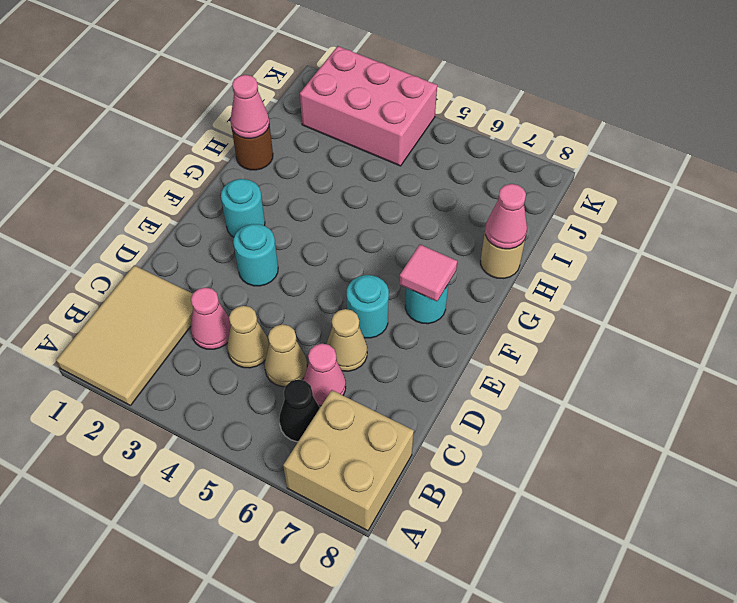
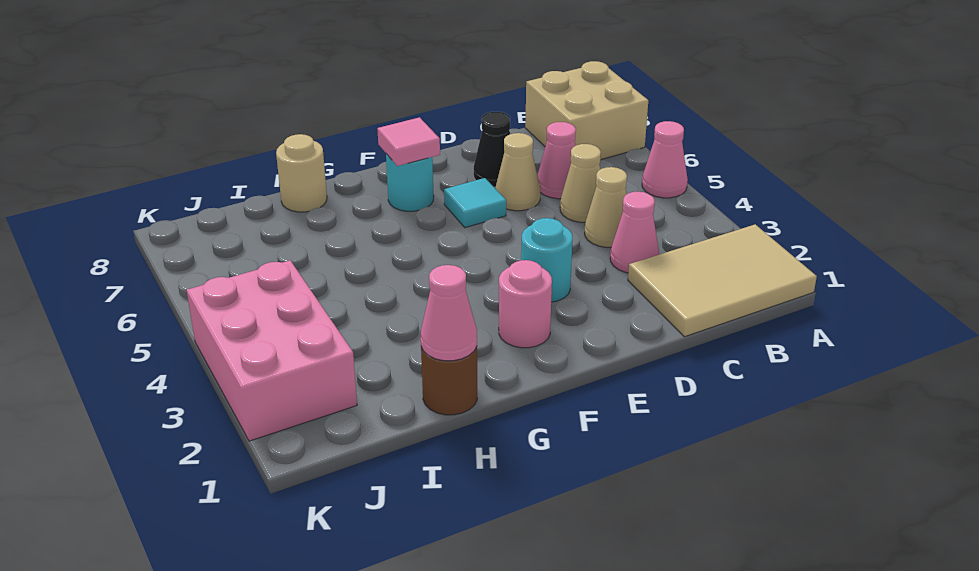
black 1x1 cone [279,379,320,442] -> black 1x1 cone moved to [474,112,510,187]
cyan 1x1 round brick [347,275,389,338] -> cyan 1x1 tile [444,178,506,228]
cyan 1x1 round brick [221,179,265,237] -> pink 1x1 round brick [499,260,552,348]
pink 1x1 cone [485,184,527,249] -> pink 1x1 cone moved to [642,121,688,198]

